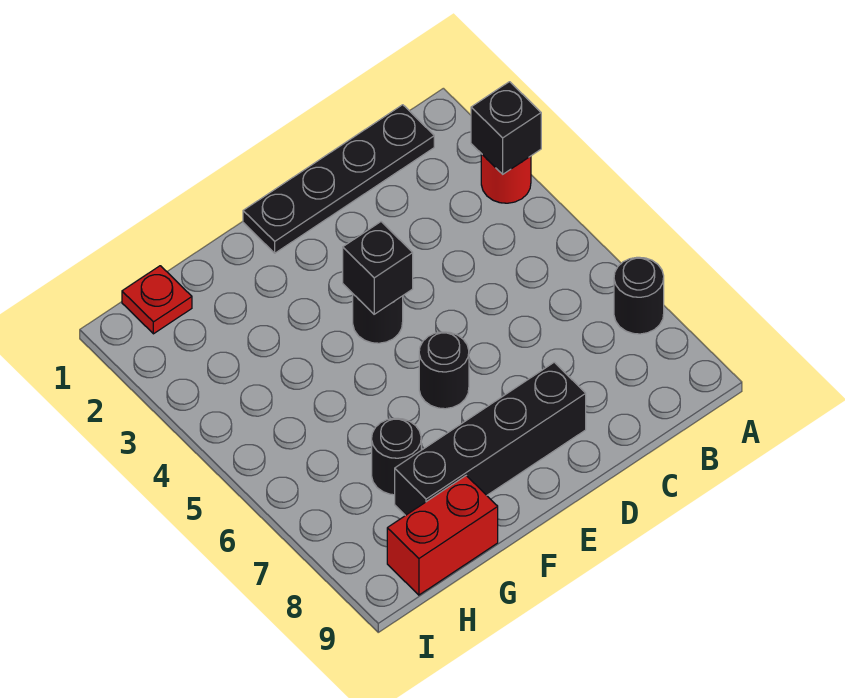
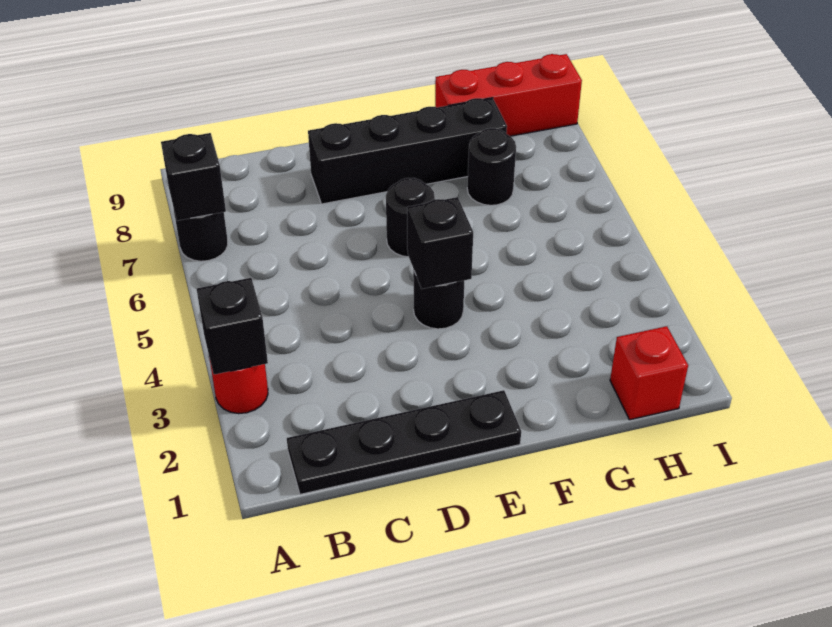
none -> black 1x1 brick [161,133,226,221]
red 1x2 brick [387,476,498,595] -> red 1x3 brick [435,54,582,136]
red 1x1 plate [122,266,192,334] -> red 1x1 brick [610,326,688,420]

